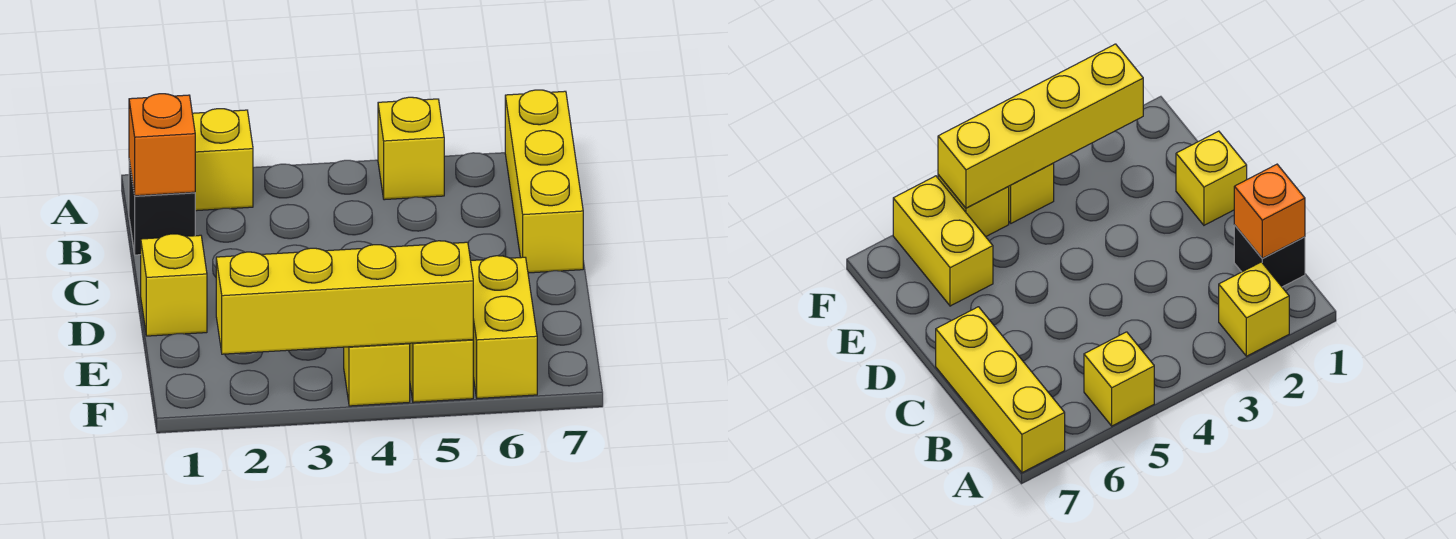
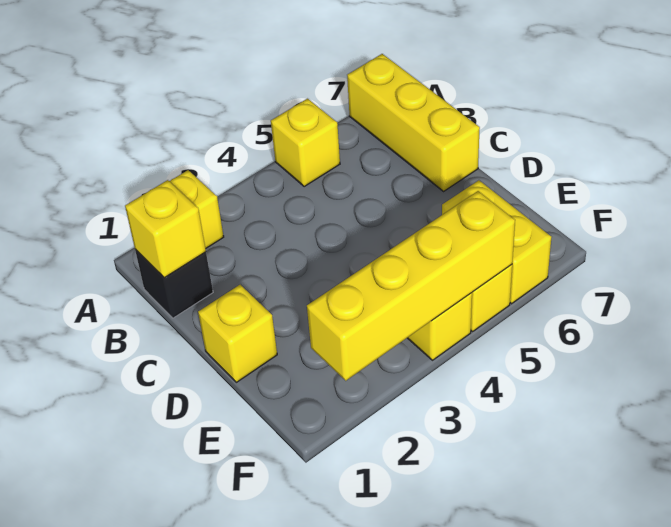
orange 1x1 brick [129,94,195,196] -> yellow 1x1 brick [125,180,206,278]

